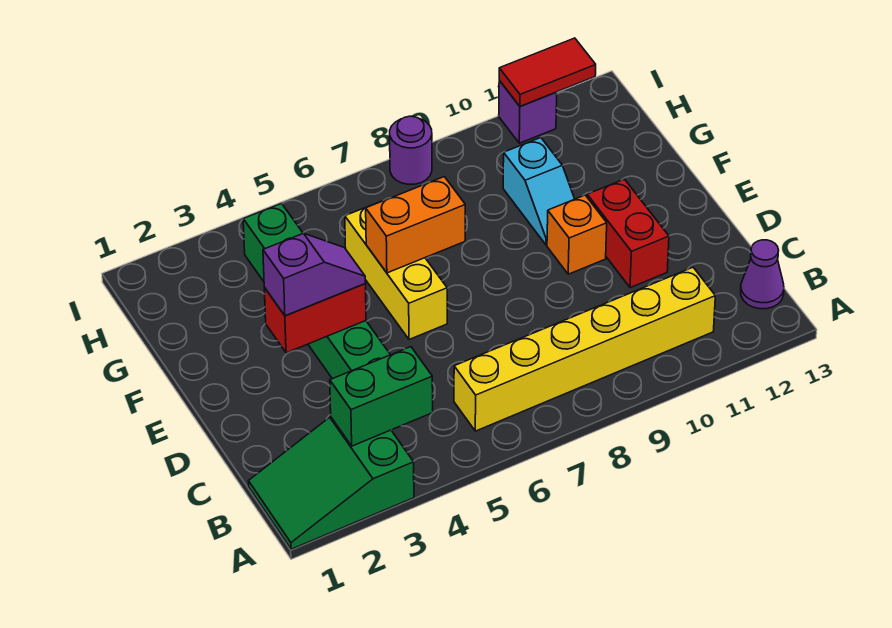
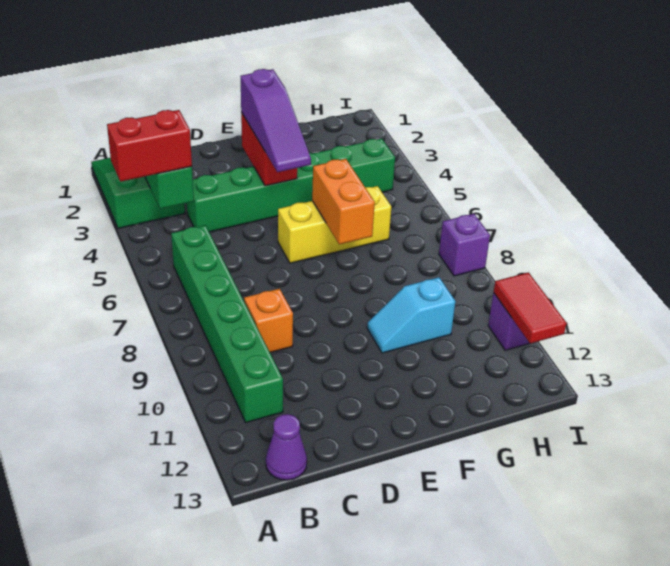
yellow 1x6 brick [454,267,715,431] -> green 1x6 brick [171,225,283,423]
red 1x2 brick [587,179,669,288] -> red 1x2 brick moved to [107,110,192,182]
purple 1x2 slope [263,233,366,316] -> purple 1x3 slope [240,69,311,172]
orange 1x1 brick [547,195,607,274] -> orange 1x1 brick moved to [244,289,293,352]
purple 1x1 round brick [390,116,432,184] -> purple 1x1 brick [439,214,490,276]

